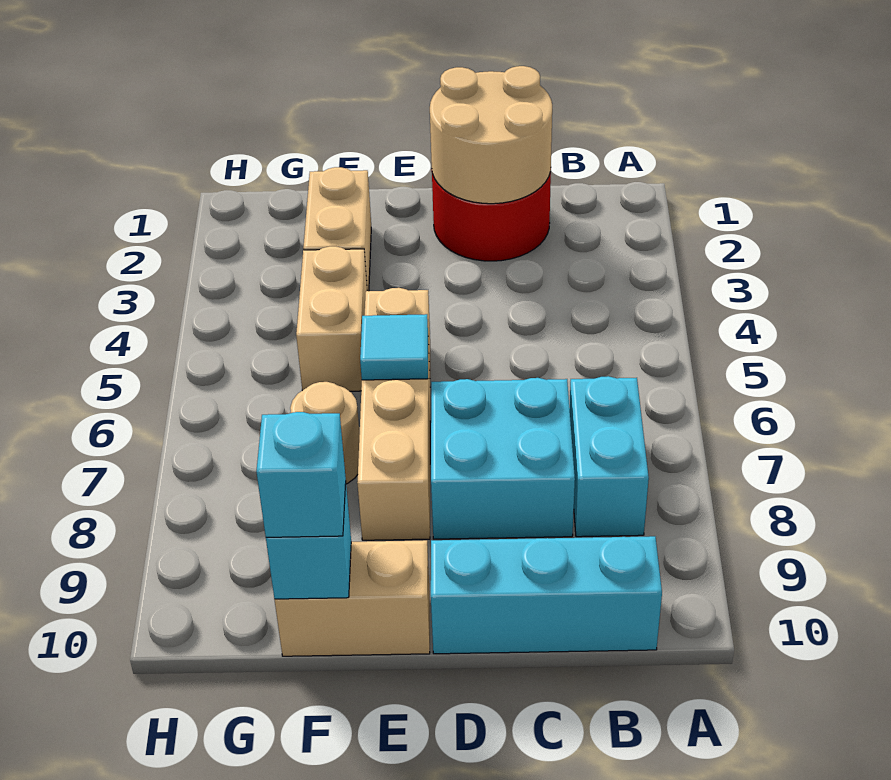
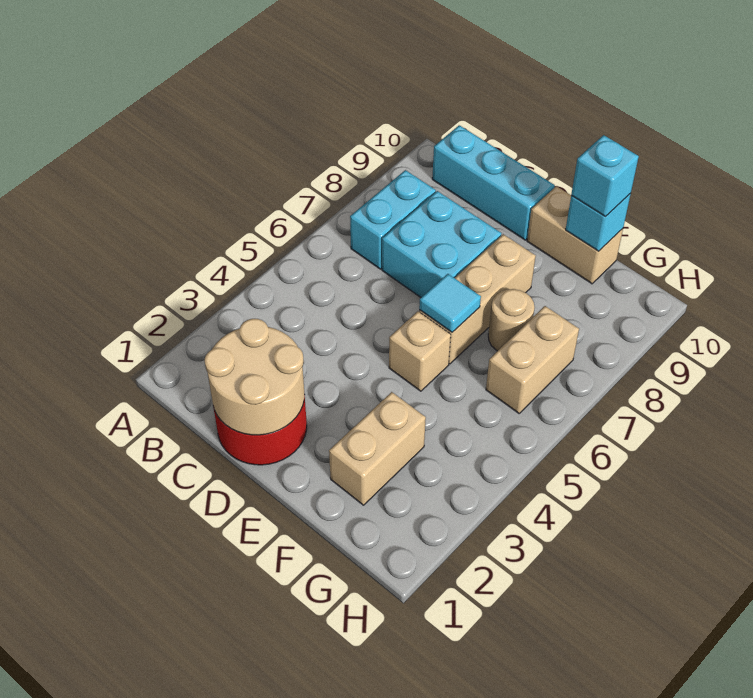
tan 1x2 brick [296,246,367,391] -> tan 1x2 brick moved to [486,306,579,413]

